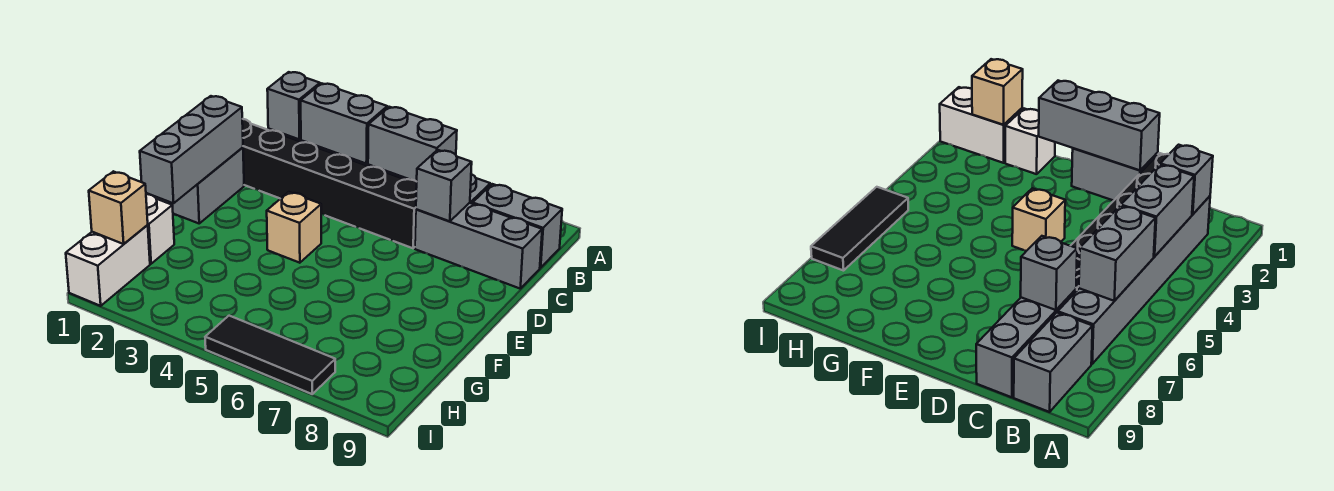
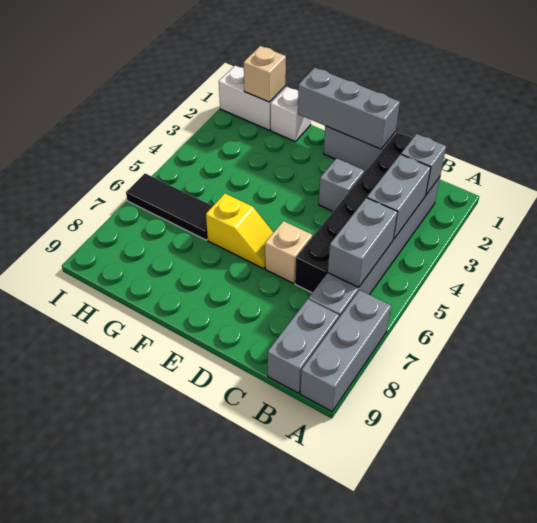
grey 1x3 brick [415,203,542,288] -> grey 1x3 brick moved to [300,290,391,411]
grey 1x1 brick [416,150,472,222] -> grey 1x1 brick moved to [319,158,364,211]
tan 1x1 brick [267,192,321,263] -> tan 1x1 brick moved to [265,221,312,283]
none -> yellow 1x2 slope [206,194,274,269]
black 1x3 tile [205,316,335,394] -> black 1x3 tile turned to [126,174,213,240]

